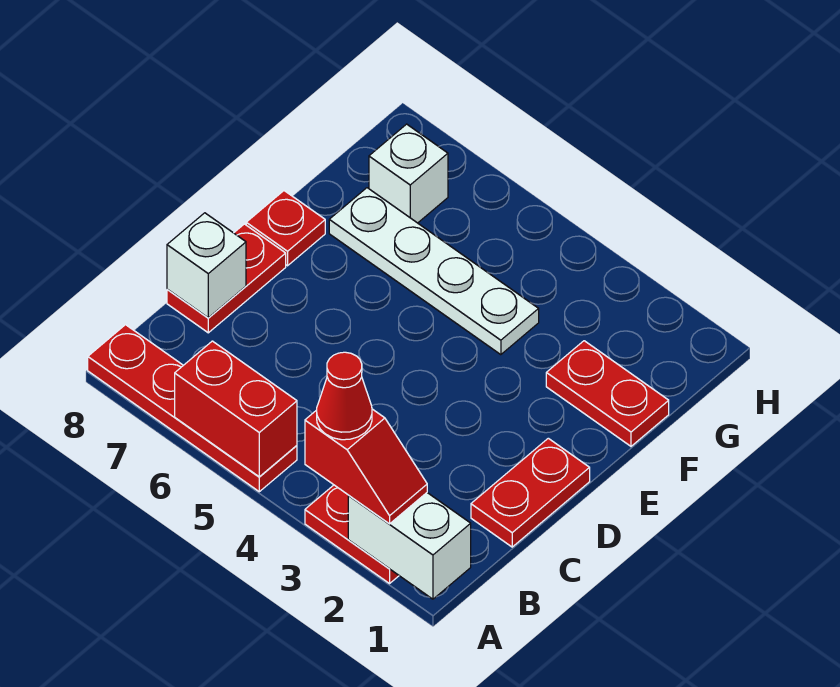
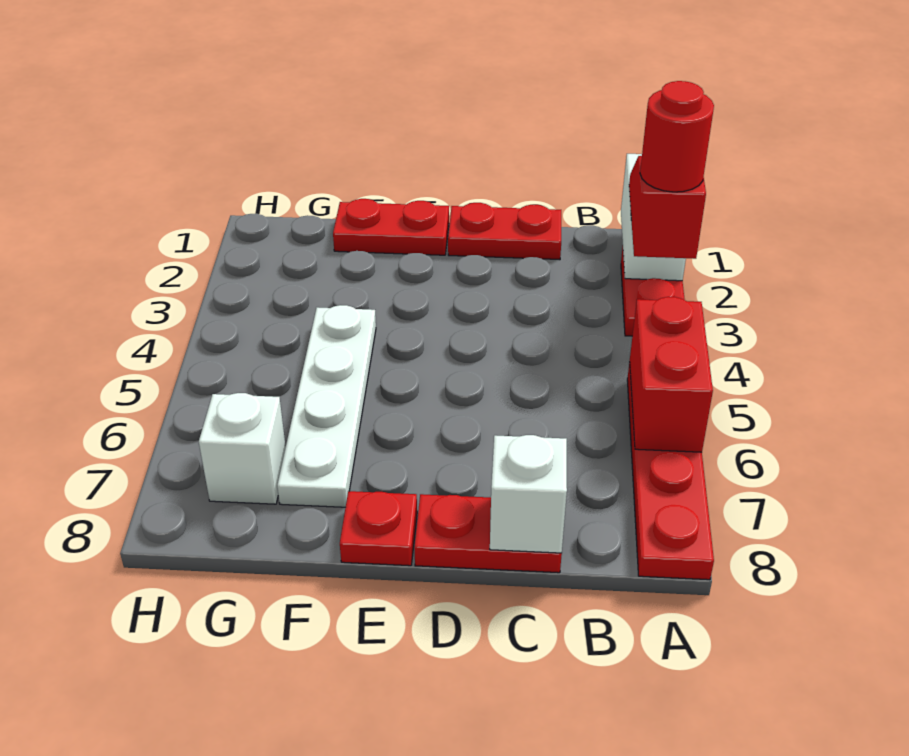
red 1x1 cone [317,352,372,440] -> red 1x1 round brick [640,81,714,192]
red 1x2 plate [546,341,669,446] -> red 1x2 plate turned to [333,199,449,255]

